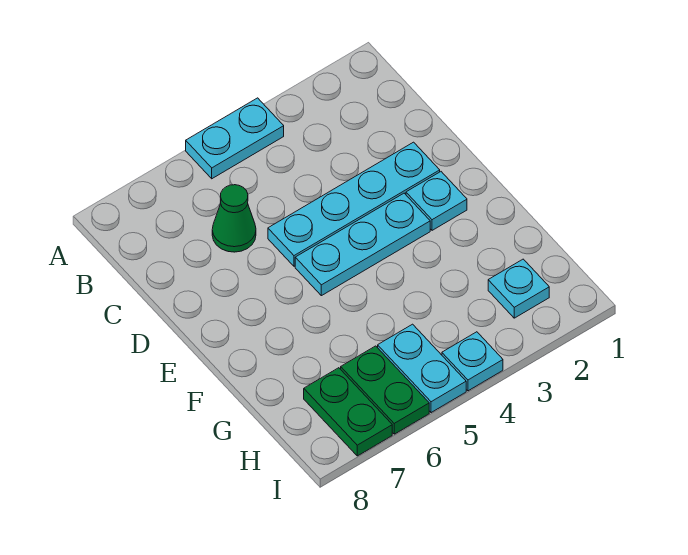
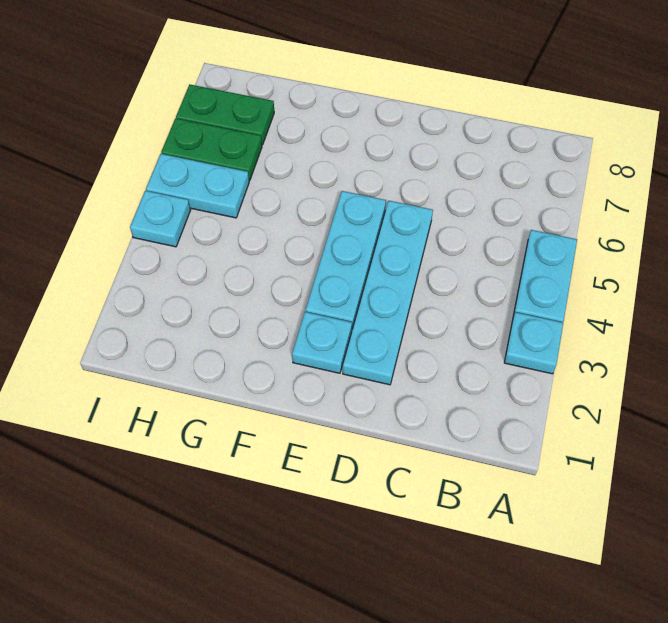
green 1x1 cone [212,185,256,252] -> none
cyan 1x1 plate [488,259,549,318] -> cyan 1x1 plate moved to [504,312,563,374]

